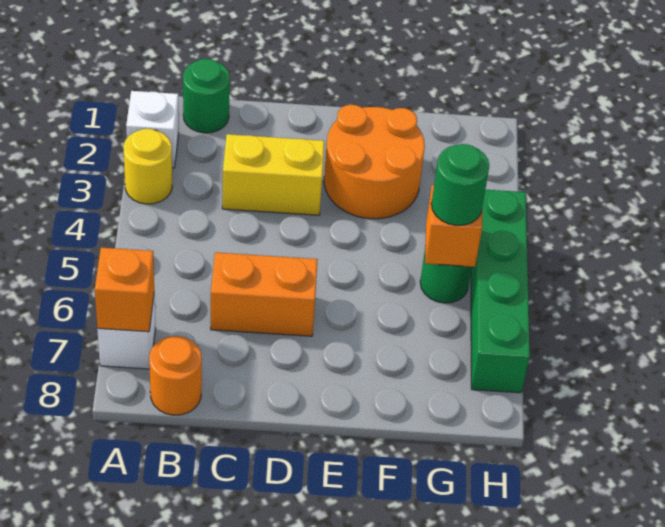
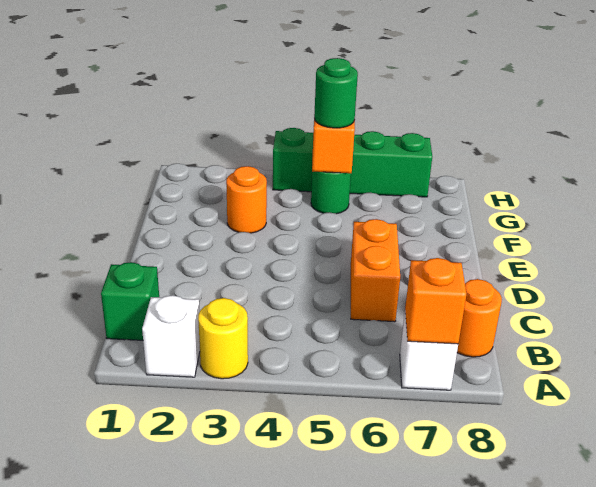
green 1x1 round brick [183,59,230,133] -> green 1x1 brick [101,262,159,340]
yellow 1x2 brick [222,134,324,215] -> none
orange 2x2 round brick [324,105,425,219] -> orange 1x1 round brick [226,166,267,233]

